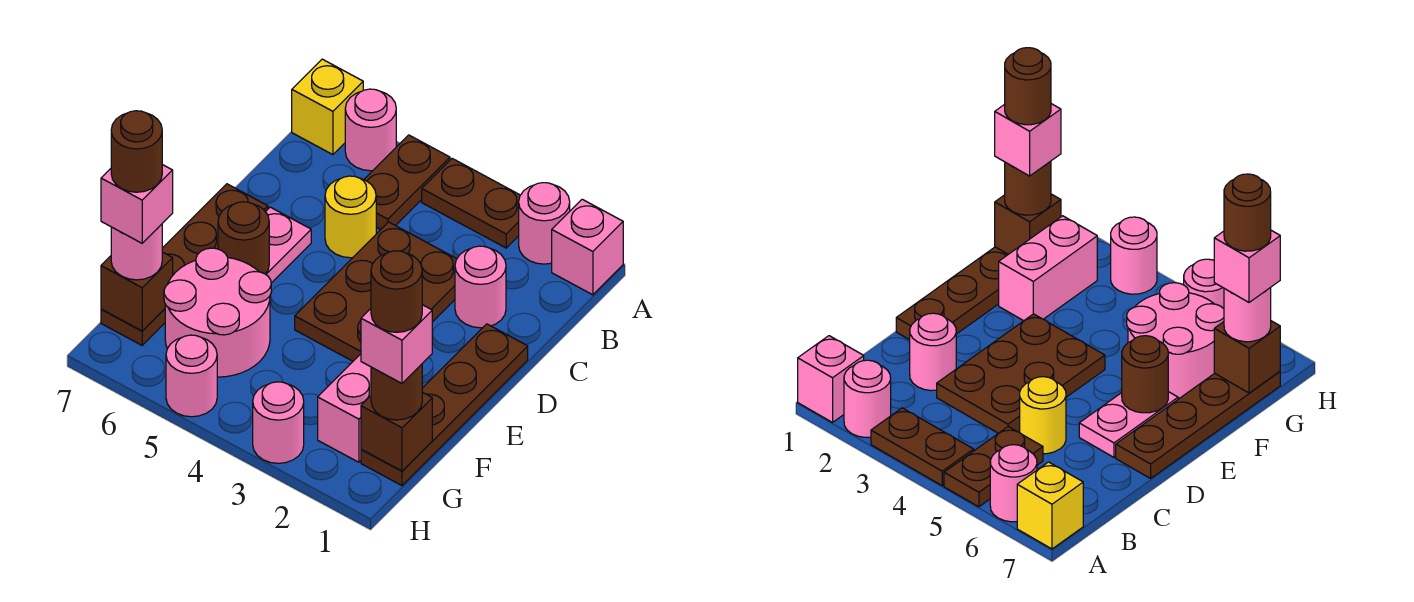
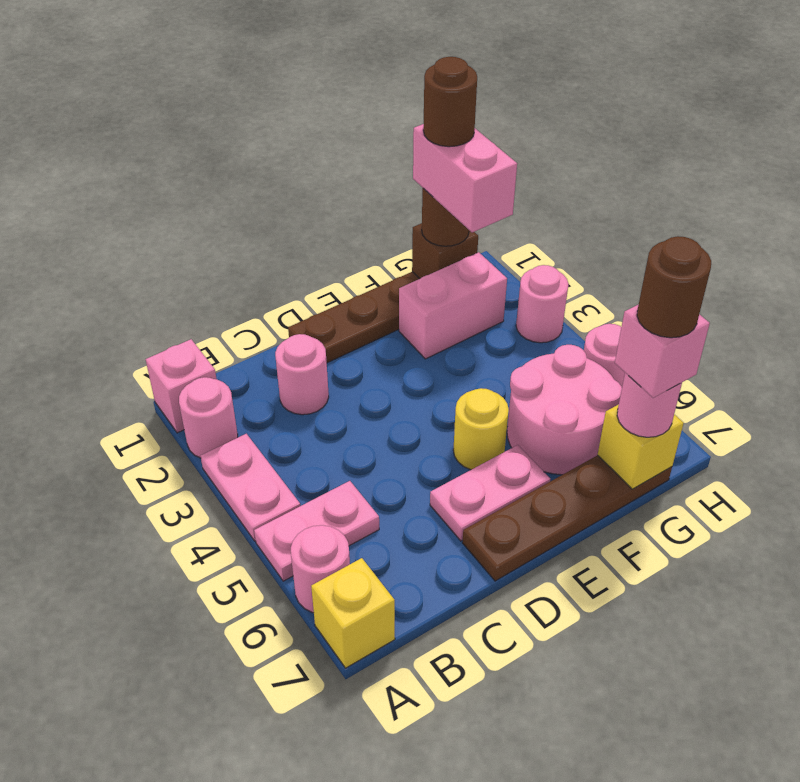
brown 1x2 plate [422,159,520,248] -> pink 1x2 plate [201,434,300,541]
brown 1x2 plate [364,135,450,229] -> pink 1x2 plate [254,481,379,581]
brown 2x3 plate [295,222,456,361] -> none
yellow 1x1 round brick [325,176,376,258] -> yellow 1x1 round brick moved to [453,388,509,470]
brown 1x1 round brick [218,202,269,274] -> none
pink 1x1 brick [361,305,432,383] -> pink 1x2 brick [413,124,517,232]
brown 1x1 brick [101,252,173,331] -> yellow 1x1 brick [598,404,684,489]

